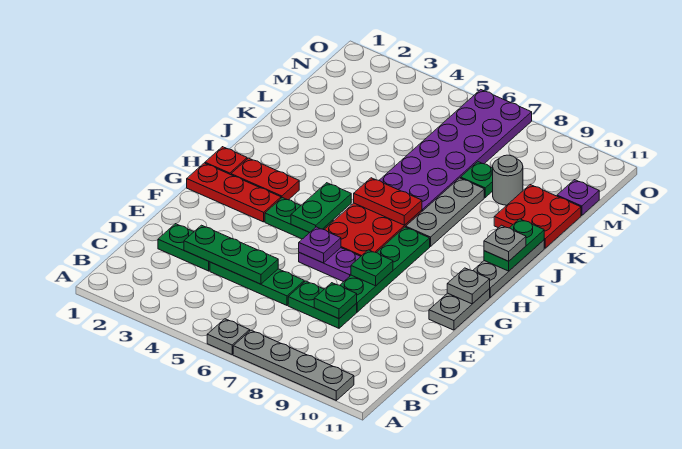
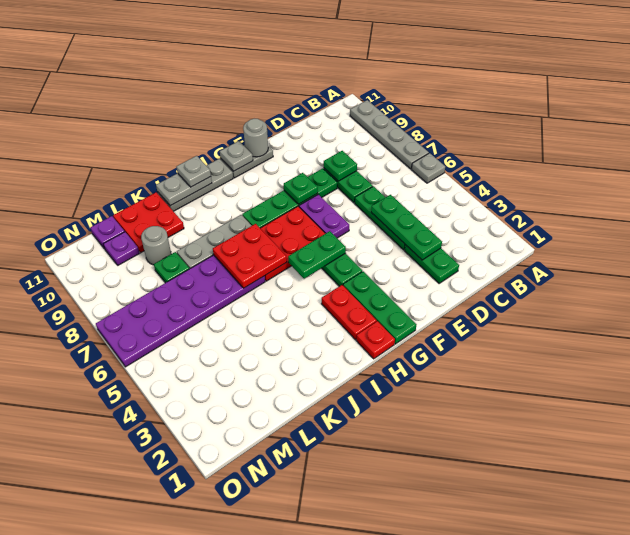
purple 1x1 plate [299,227,341,263] -> purple 1x1 plate moved to [103,232,139,265]
none -> grey 1x1 round brick [243,119,268,157]
red 1x3 plate [187,163,281,222] -> green 1x3 plate [343,271,416,344]
red 1x2 plate [354,178,422,225] -> red 2x2 plate [213,224,287,288]
green 1x2 plate [484,219,544,271] -> grey 1x2 plate [156,173,212,206]

